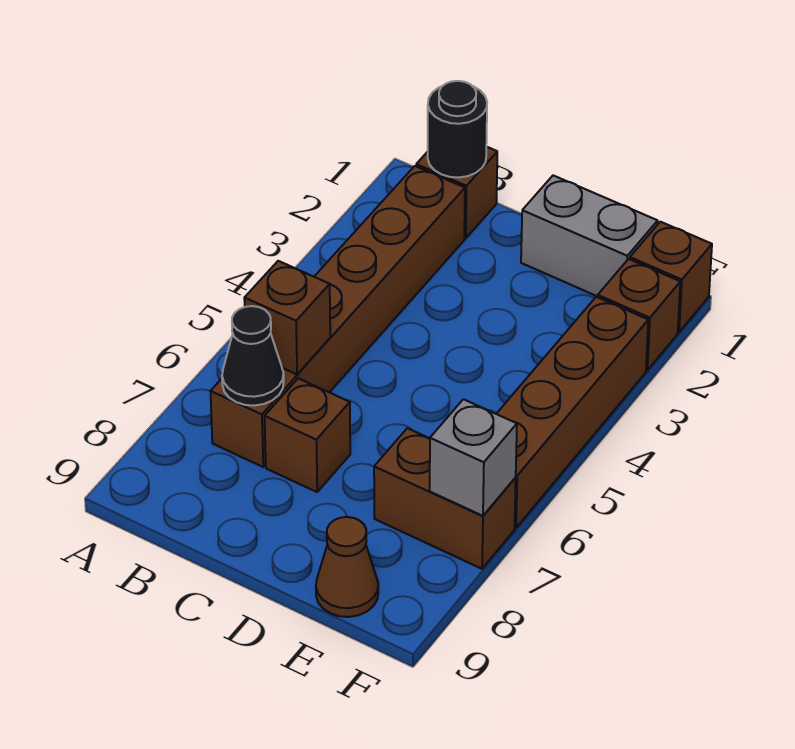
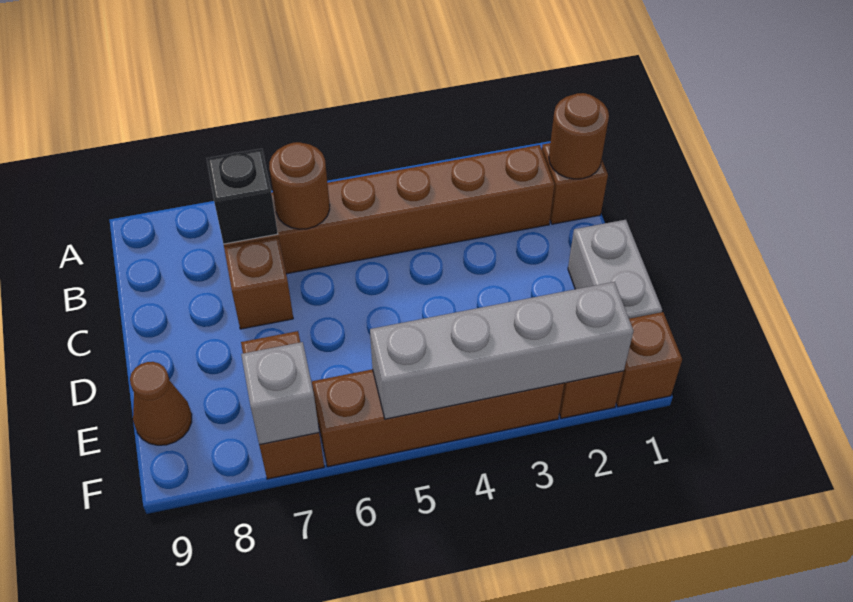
black 1x1 round brick [428,81,487,177] -> brown 1x1 round brick [549,93,609,179]
brown 1x1 brick [244,261,330,374] -> brown 1x1 round brick [269,142,330,229]
black 1x1 cone [222,306,284,406] -> black 1x1 brick [207,149,278,244]
none -> grey 1x4 brick [370,282,633,419]

